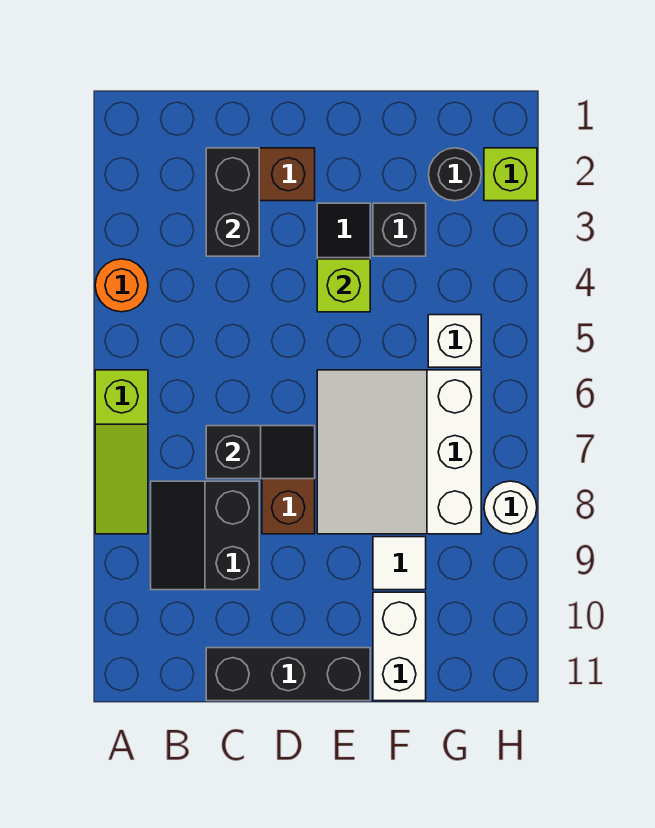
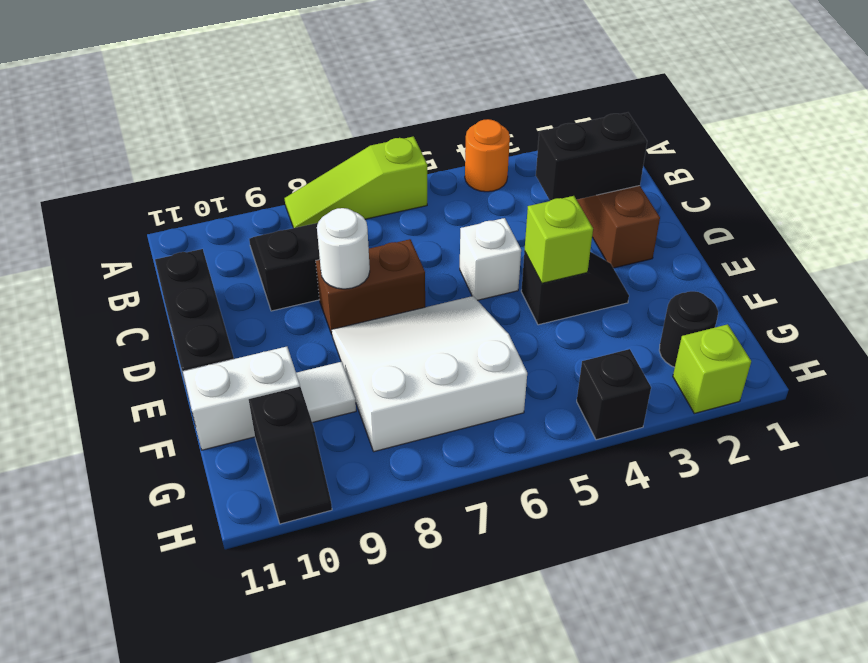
black 1x2 slope [206,426,315,479] -> black 1x2 slope moved to [249,387,332,524]
black 1x1 brick [373,203,426,256] -> black 1x1 brick moved to [577,349,651,440]
white 1x1 brick [428,315,481,367] -> white 1x1 brick moved to [460,218,521,300]
white 1x1 round brick [484,481,537,534] -> white 1x1 round brick moved to [317,208,370,289]

